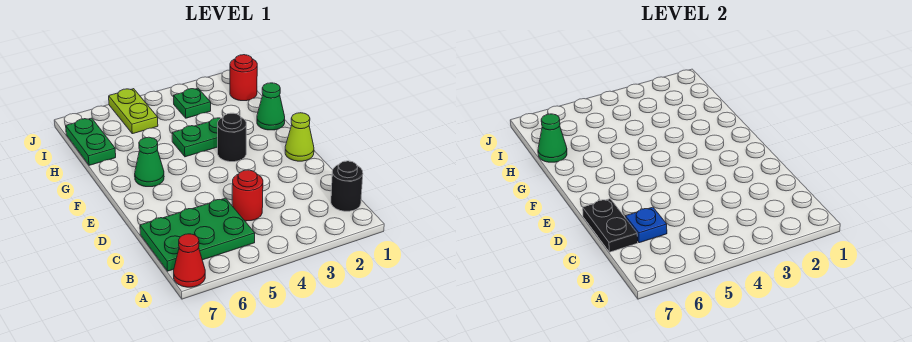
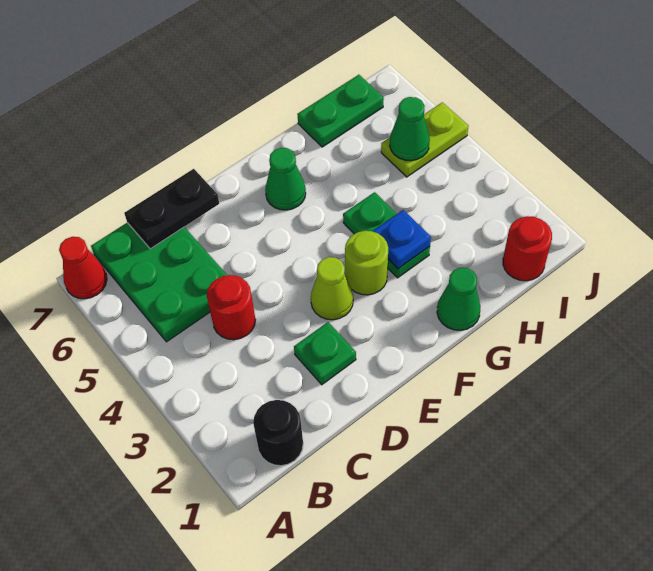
blue 1x1 plate [625,207,667,243] -> blue 1x1 plate moved to [373,210,431,269]
lime 1x1 cone [285,113,314,161] -> lime 1x1 cone moved to [311,257,353,320]
black 1x1 round brick [218,113,246,162] -> lime 1x1 round brick [345,231,388,295]
green 1x1 cone [538,114,567,162] -> green 1x1 cone moved to [390,97,430,161]
green 1x1 plate [174,88,211,118] -> green 1x1 plate moved to [294,322,356,385]

